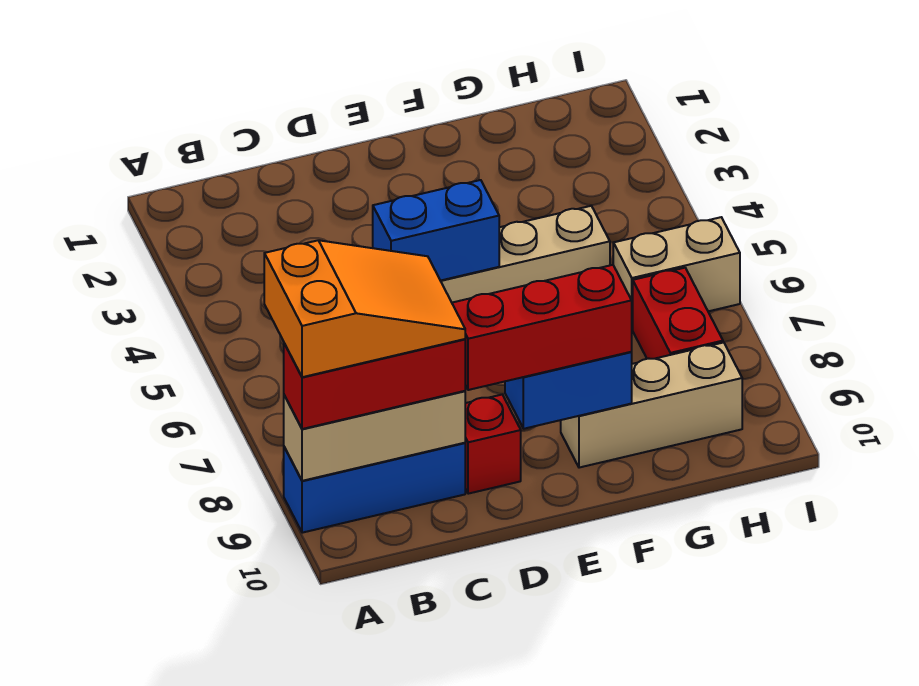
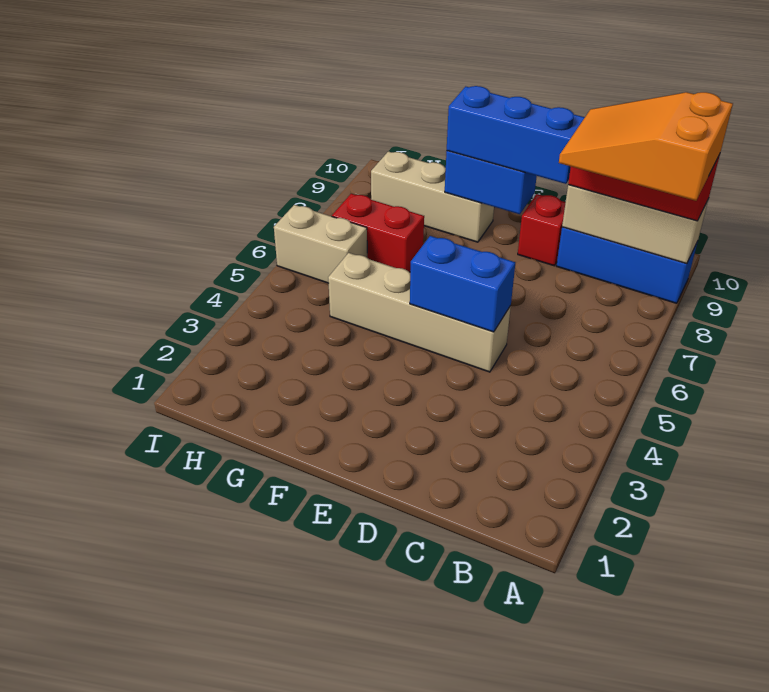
red 1x3 brick [452,265,632,390] -> blue 1x3 brick [447,86,585,184]
red 1x2 brick [633,268,723,359] -> red 1x2 brick turned to [332,194,424,272]

